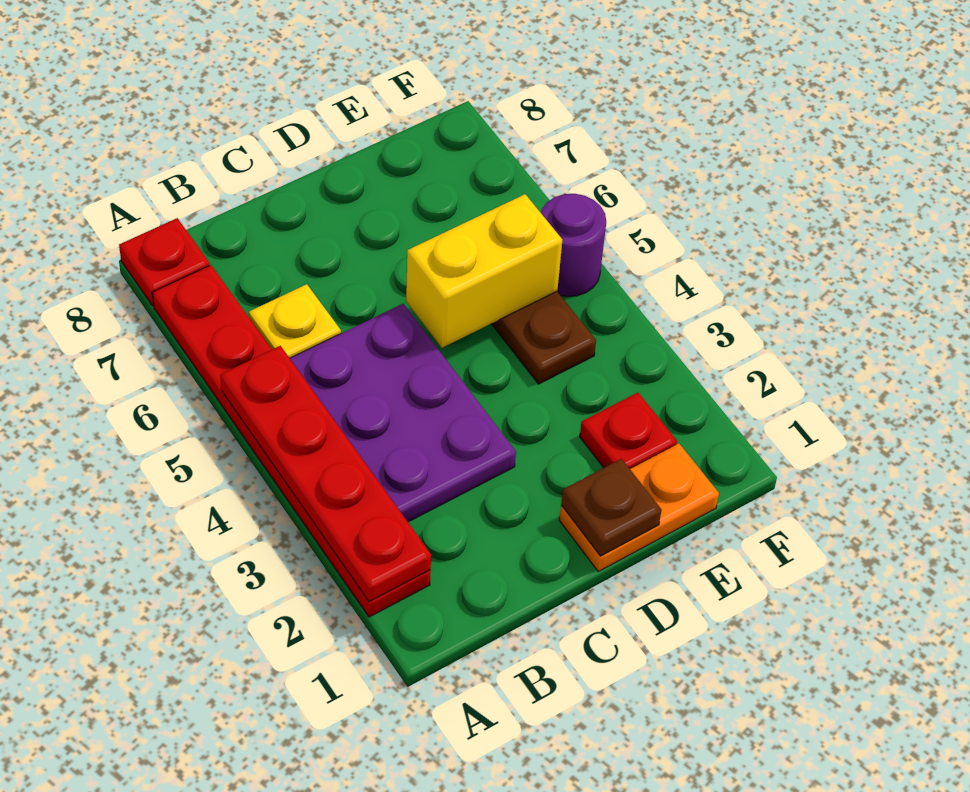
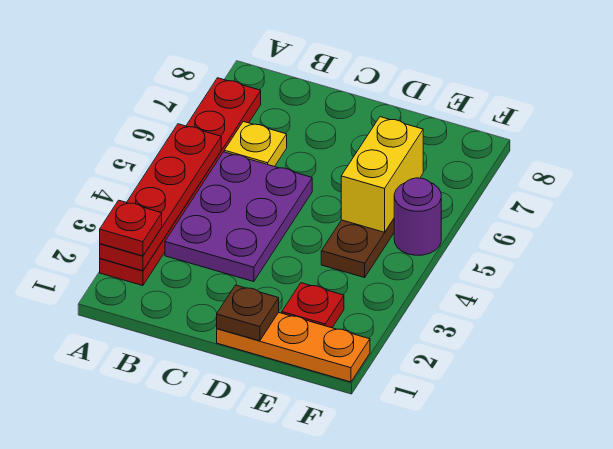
red 1x1 plate [119,218,210,306] -> red 1x1 plate moved to [100,200,162,256]
orange 1x2 plate [559,444,719,571] -> orange 1x3 plate [217,312,370,382]
yellow 1x2 brick [406,194,562,348] -> yellow 1x2 brick turned to [341,117,423,232]

